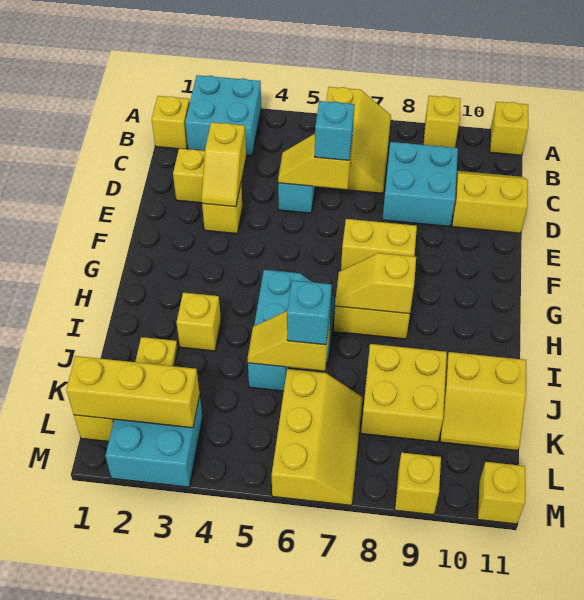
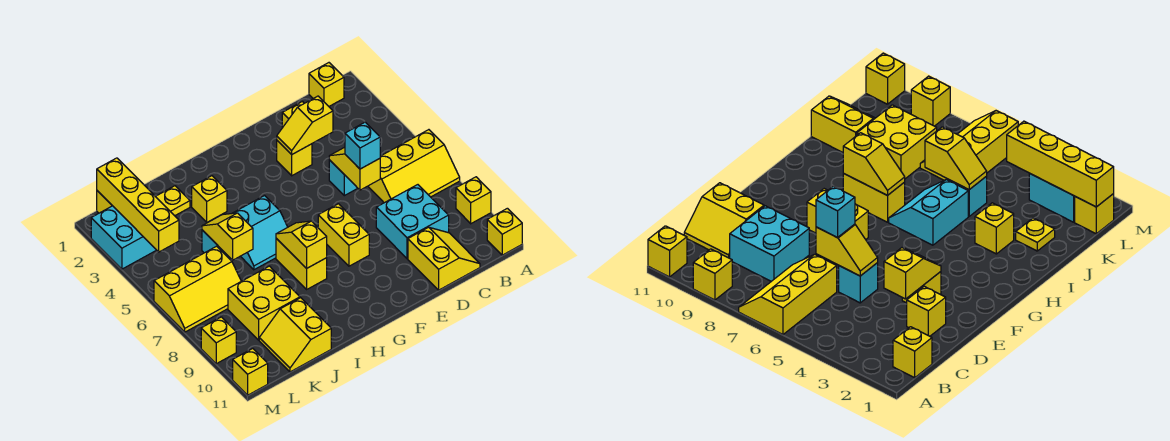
cyan 2x2 brick [185,75,261,156] -> none
cyan 1x1 brick [287,280,332,345] -> none
yellow 1x3 brick [66,356,200,428] -> yellow 1x4 brick [97,158,179,252]

